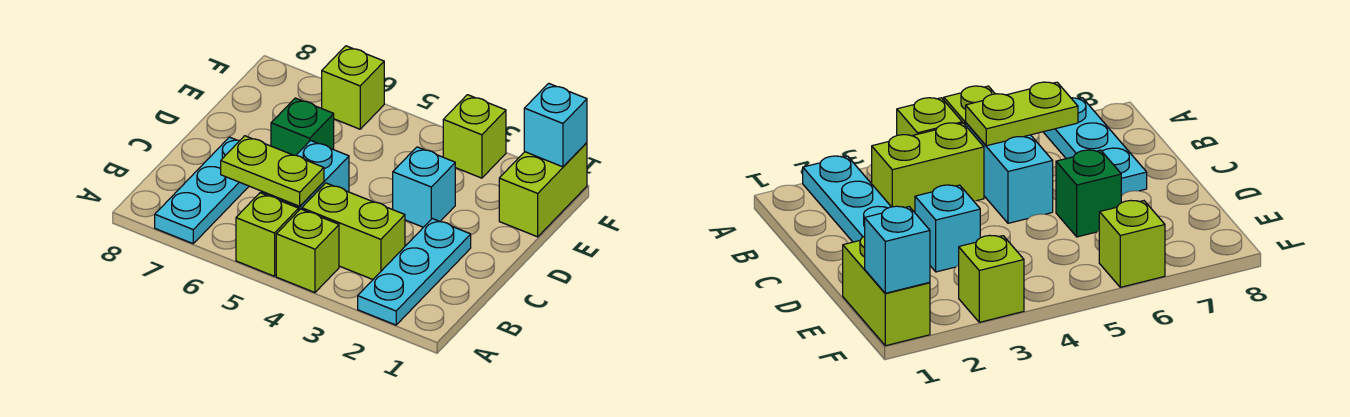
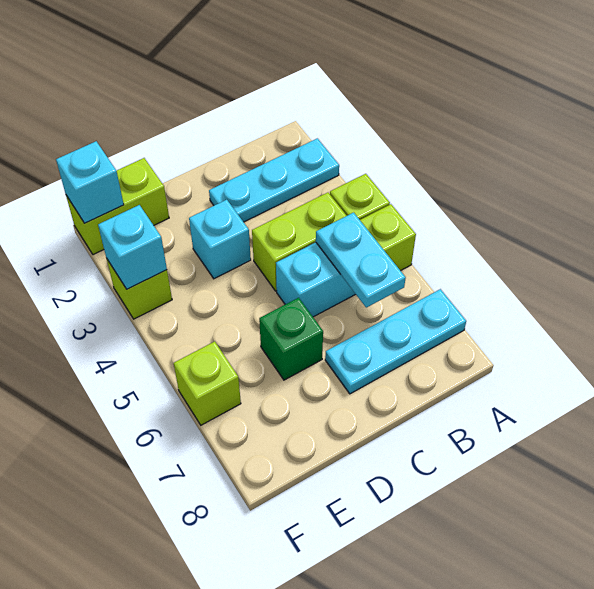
lime 1x2 brick [302,183,405,280] -> lime 1x2 brick turned to [252,193,347,291]
lime 1x2 plate [221,136,324,206] -> cyan 1x2 plate [316,213,406,307]
none -> cyan 1x1 brick [98,205,167,289]

